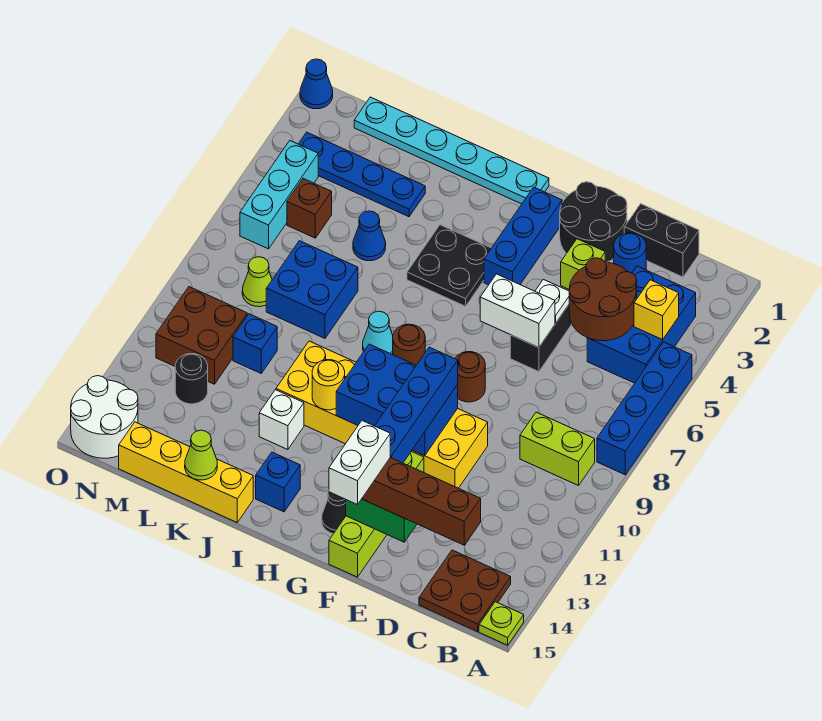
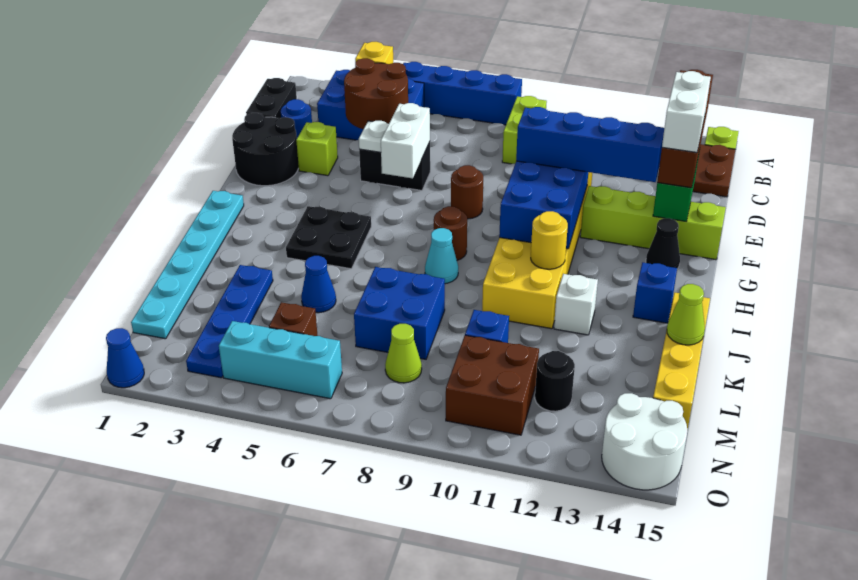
white 1x2 brick [329,421,390,505] -> white 1x2 brick turned to [662,71,711,153]
blue 1x3 brick [484,187,562,285] -> none

